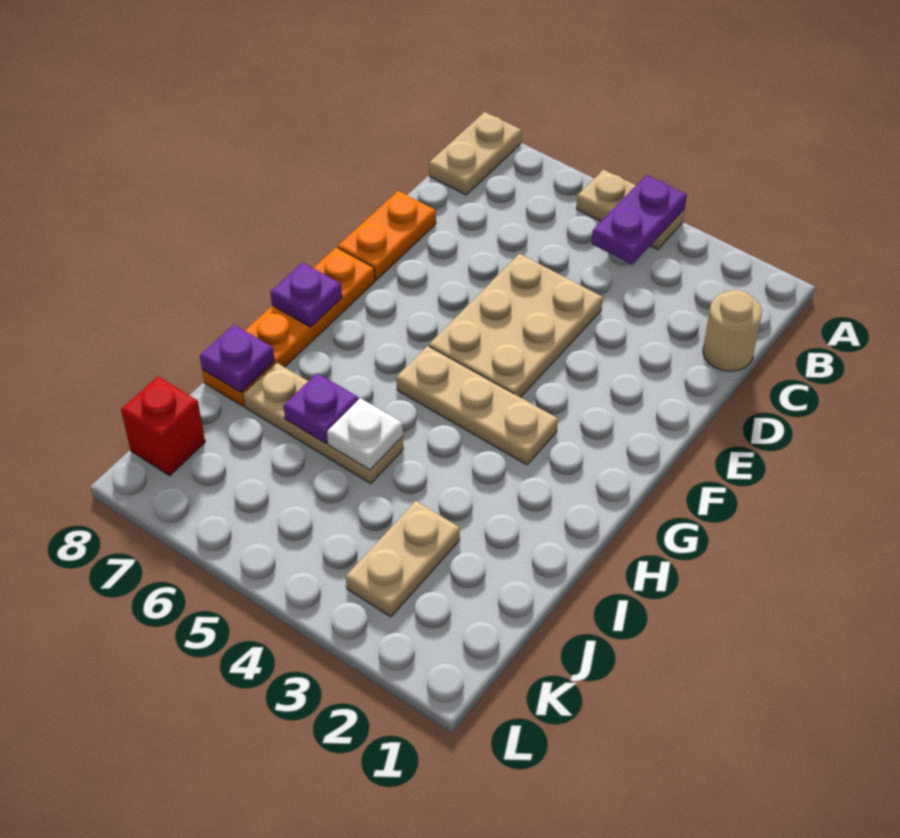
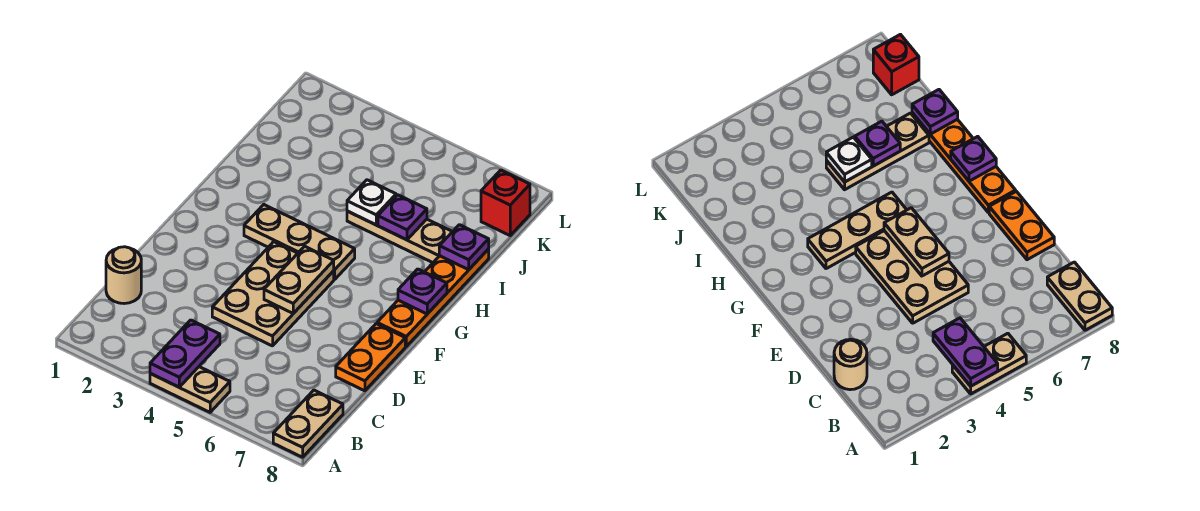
tan 1x2 plate [346,501,460,617] -> tan 1x2 plate moved to [264,246,334,313]

